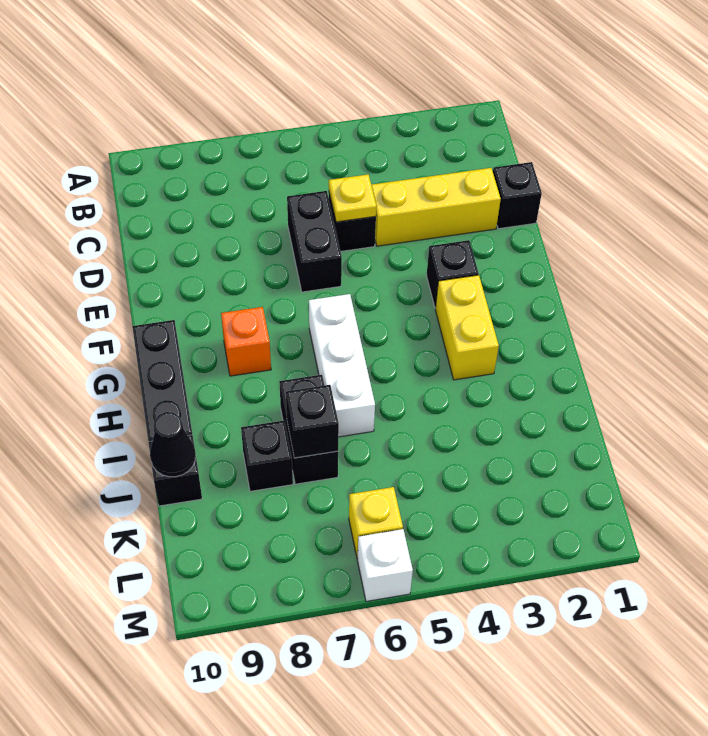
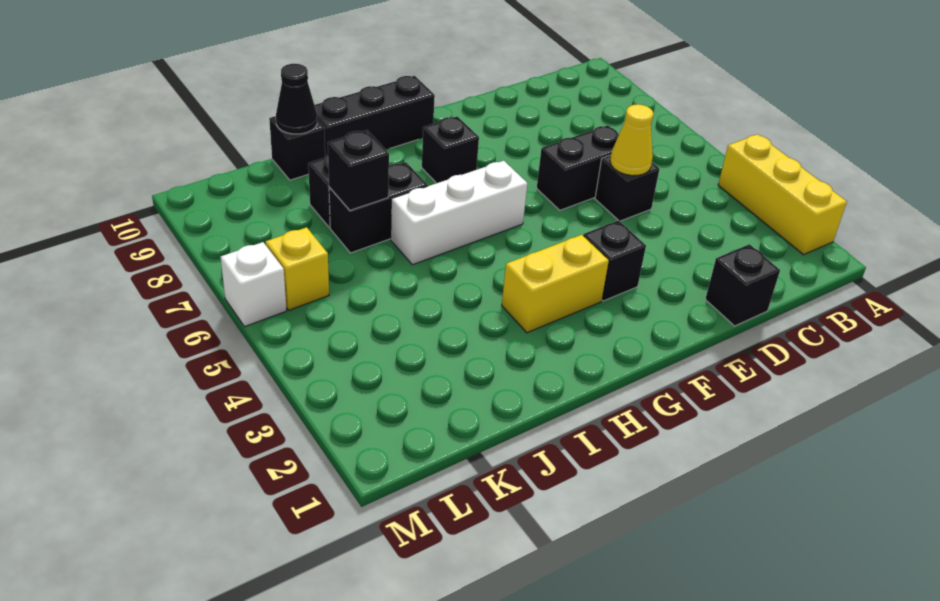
yellow 1x3 brick [371,168,501,246] -> yellow 1x3 brick moved to [718,134,847,255]
yellow 1x1 plate [329,174,376,222] -> yellow 1x1 cone [610,104,653,176]
orange 1x1 brick [221,307,271,376] -> black 1x1 brick [422,116,479,183]

